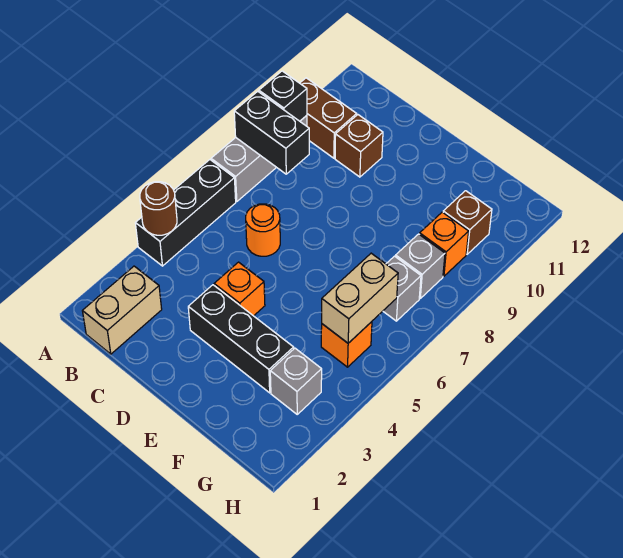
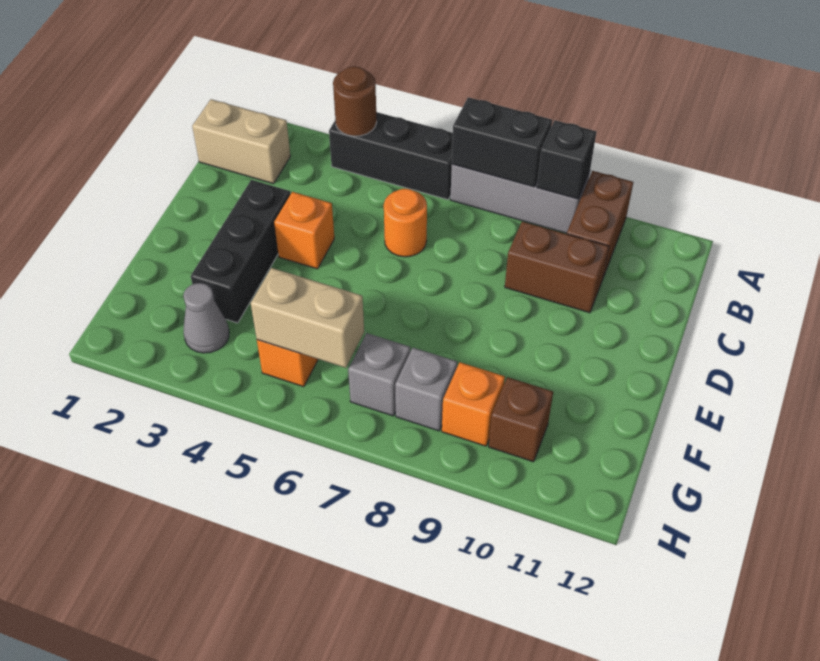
black 1x2 brick [234,91,309,174] -> black 1x2 brick turned to [452,97,552,187]
brown 1x1 brick [335,115,383,177] -> brown 1x2 brick [505,221,609,313]
grey 1x1 brick [270,348,322,414] -> grey 1x1 cone [183,283,229,353]

